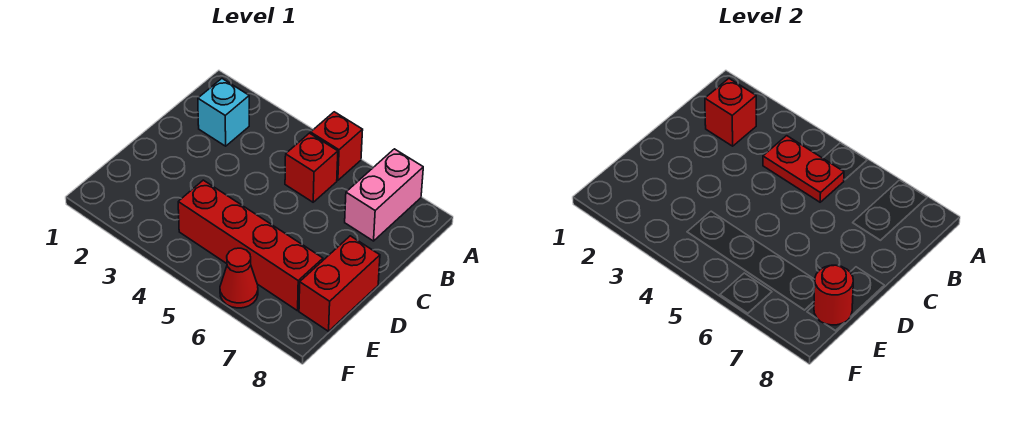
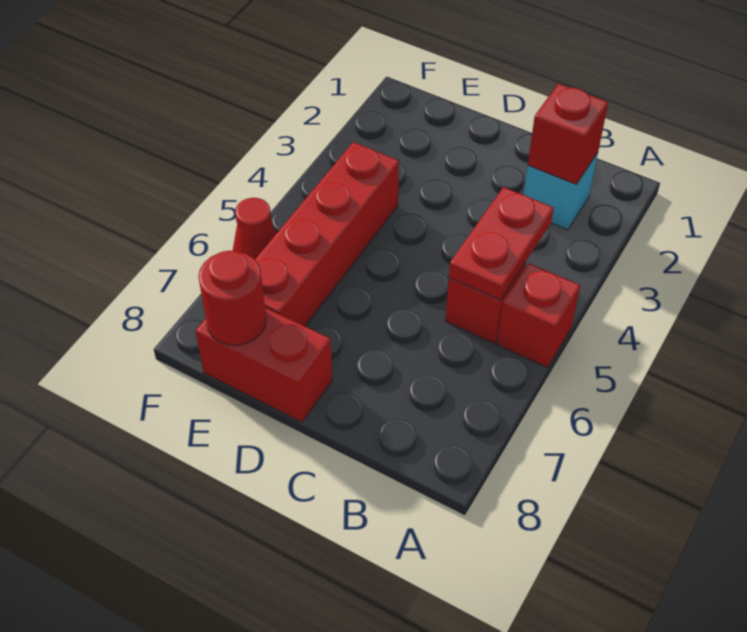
pink 1x2 brick [345,149,423,241] -> none

